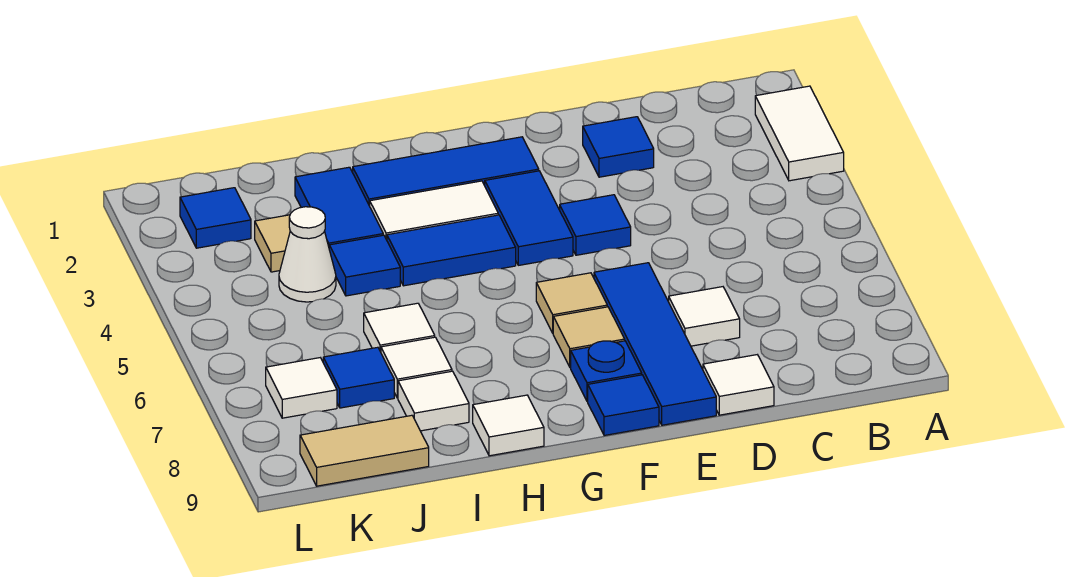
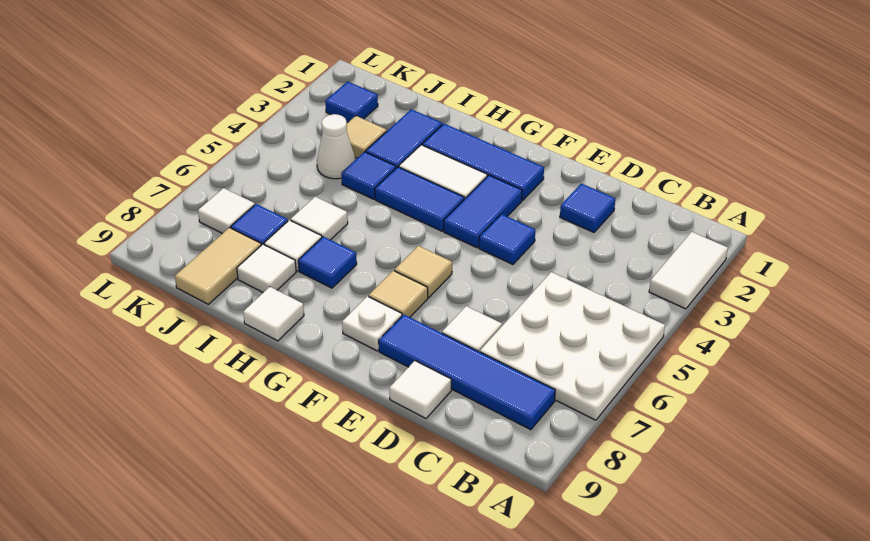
none -> white 3x3 plate [480,272,665,420]
blue 1x4 tile [594,263,716,425] -> blue 1x4 tile turned to [379,315,555,430]
blue 1x1 plate [571,341,642,401] -> white 1x1 plate [342,296,402,351]
blue 1x1 tile [588,375,659,436] -> blue 1x1 tile moved to [298,237,357,288]
tan 1x2 tile [300,415,429,486] -> tan 1x2 tile turned to [175,228,261,304]

